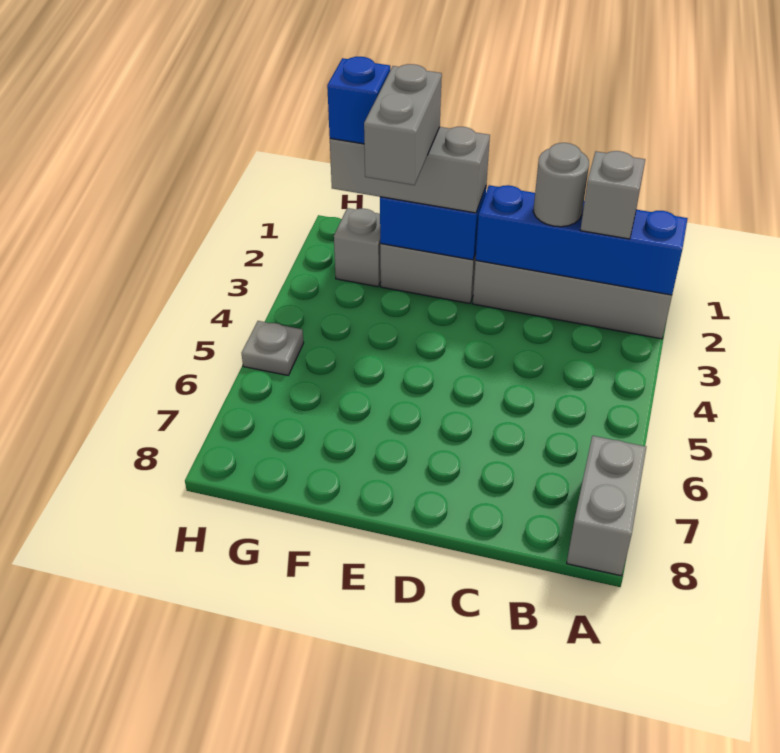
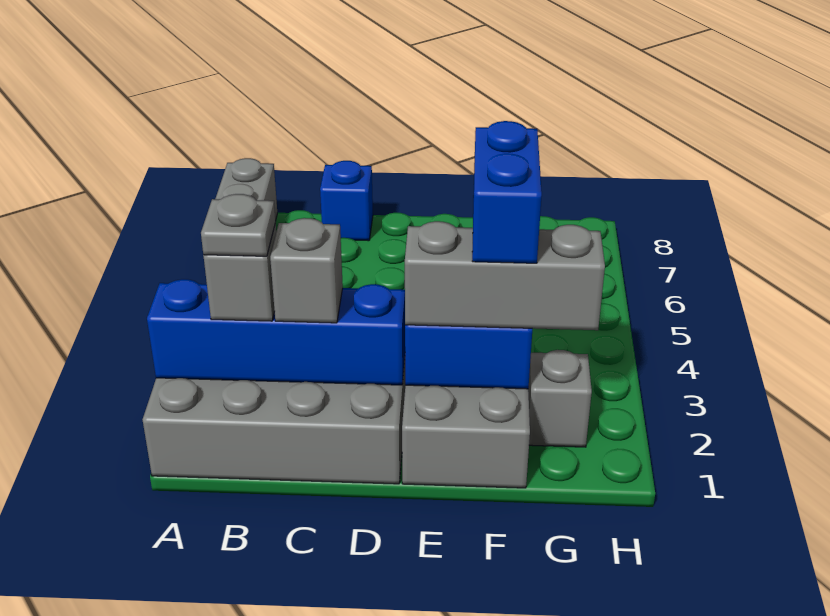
grey 1x1 round brick [533,143,589,227] -> grey 1x1 brick [270,218,343,323]
grey 1x2 brick [364,64,442,185] -> blue 1x2 brick [472,121,542,263]
blue 1x1 brick [327,57,390,144] -> blue 1x1 brick moved to [320,161,373,241]
grey 1x1 plate [242,321,304,375] -> grey 1x1 plate moved to [201,194,276,256]

